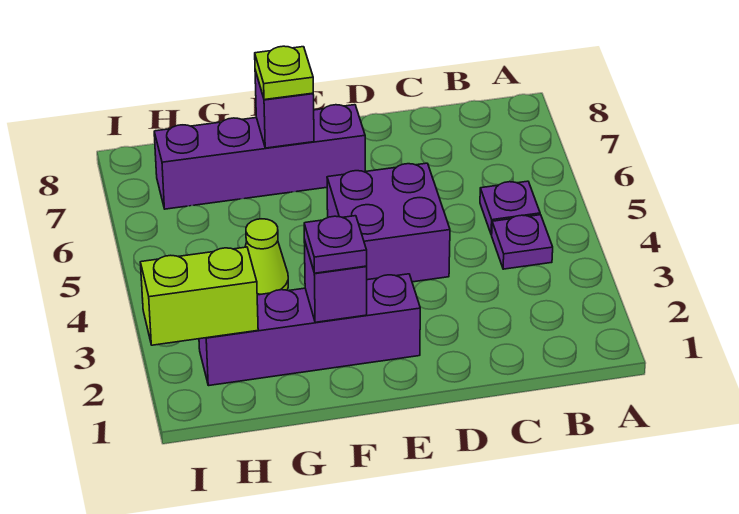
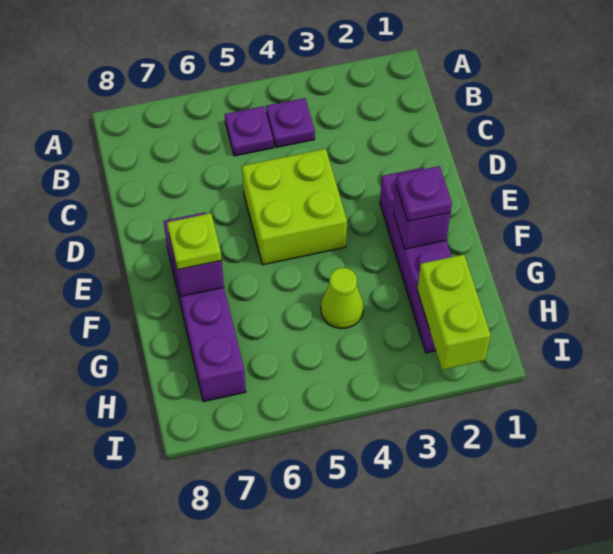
purple 2x2 brick [327,163,450,282] -> lime 2x2 brick [242,149,347,265]

